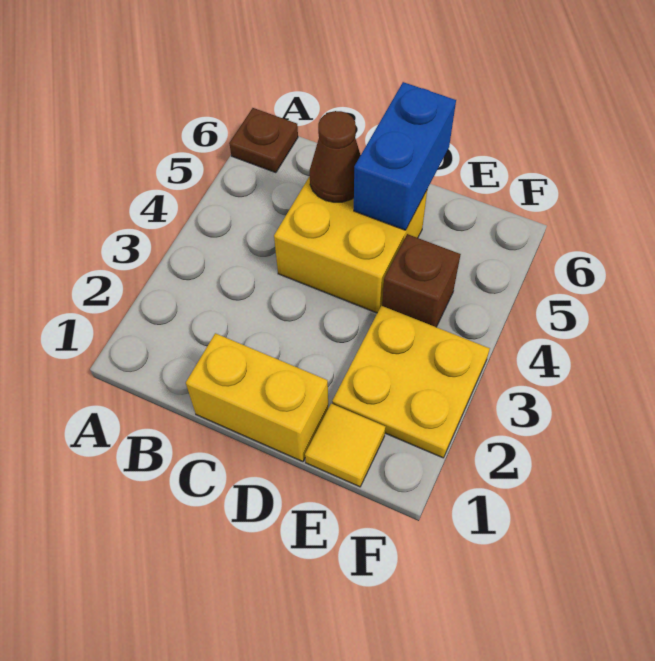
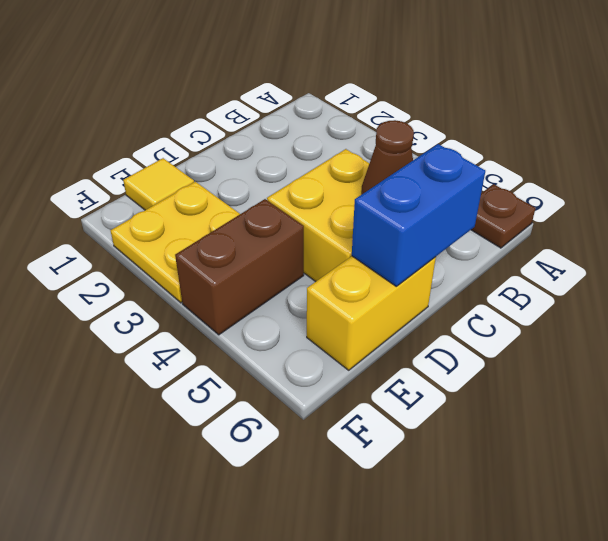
yellow 1x2 brick [186,333,328,462] -> yellow 1x2 brick moved to [307,256,436,370]
blue 1x2 brick [354,82,456,230] -> blue 1x2 brick turned to [352,144,485,286]
brown 1x1 brick [382,234,461,327] -> brown 1x2 brick [175,199,304,335]

